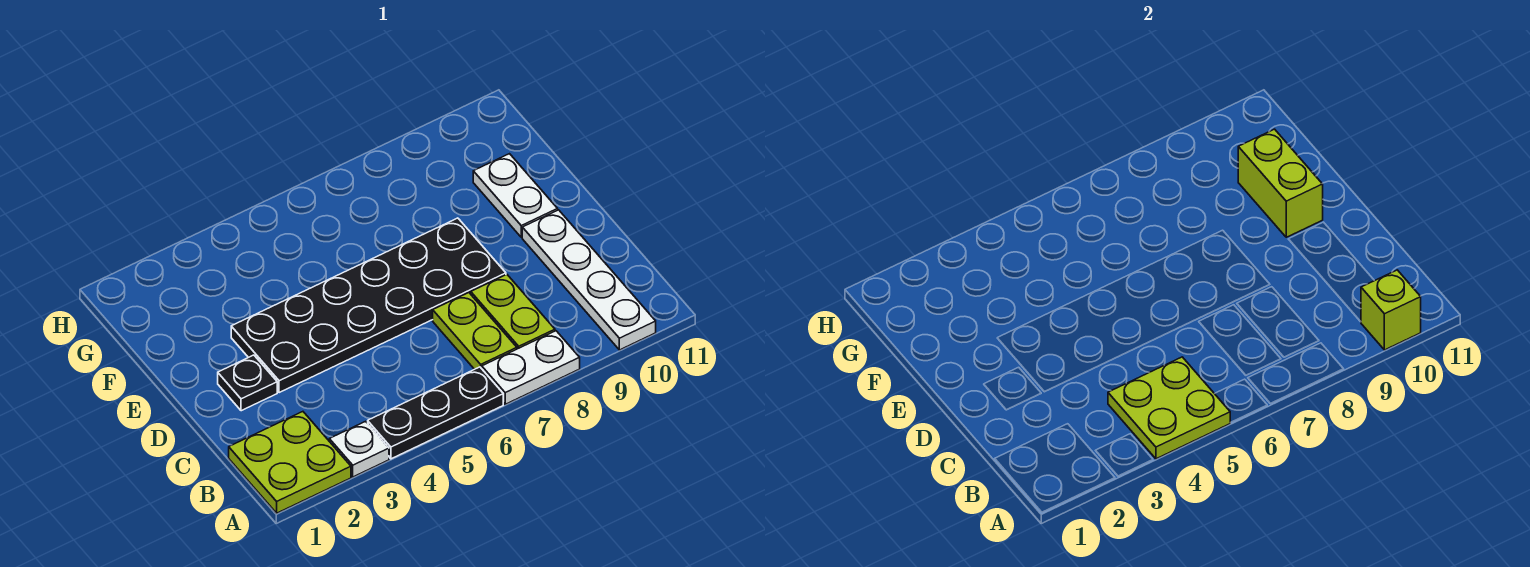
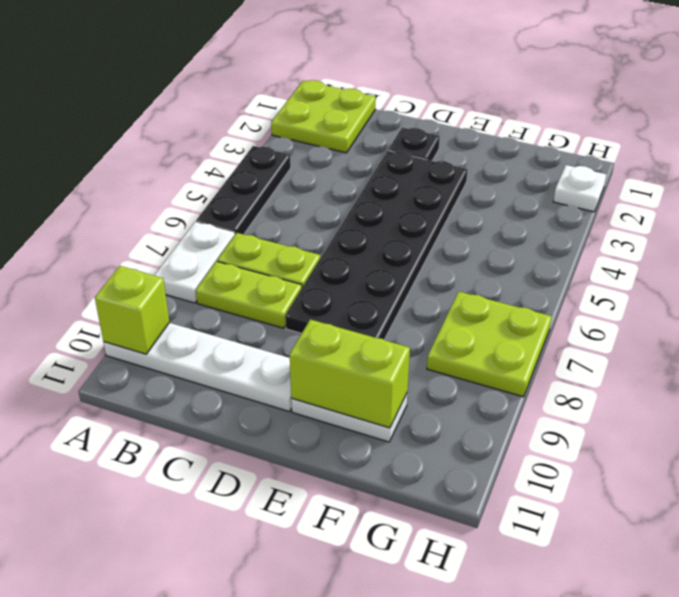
white 1x1 plate [329,421,389,477] -> white 1x1 plate moved to [553,165,606,212]
lime 2x2 plate [1108,357,1230,459] -> lime 2x2 plate moved to [427,292,552,397]

